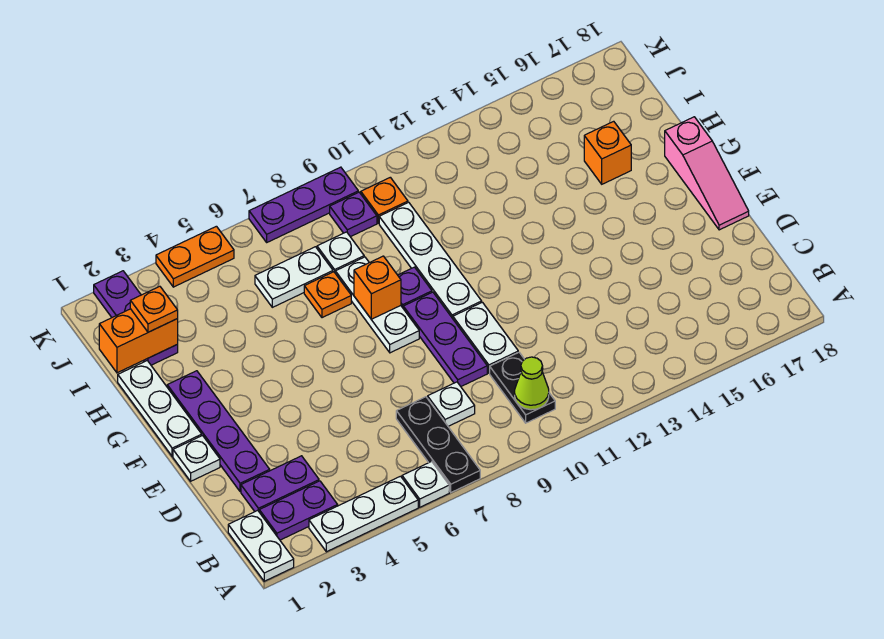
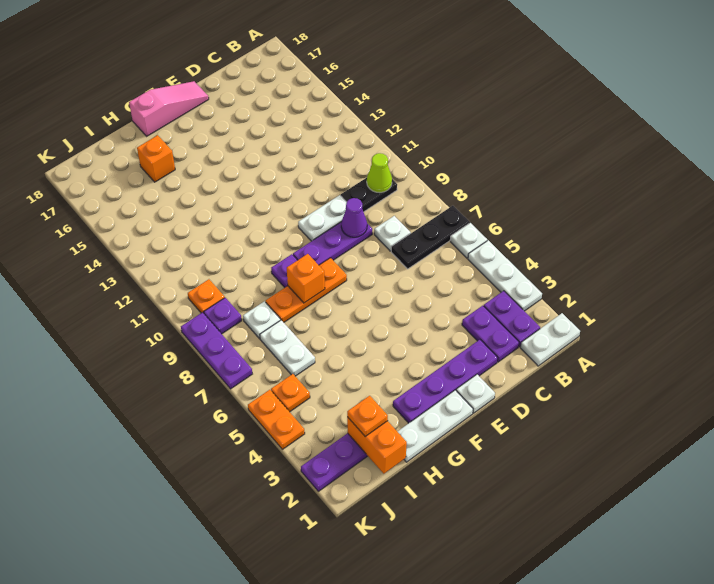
none -> purple 1x1 cone [341,198,367,237]
white 1x3 plate [335,257,419,353] -> orange 1x3 plate [266,258,347,322]
white 1x4 plate [379,202,482,319] -> none
orange 1x1 plate [304,272,351,318] -> orange 1x1 plate moved to [271,374,310,412]

